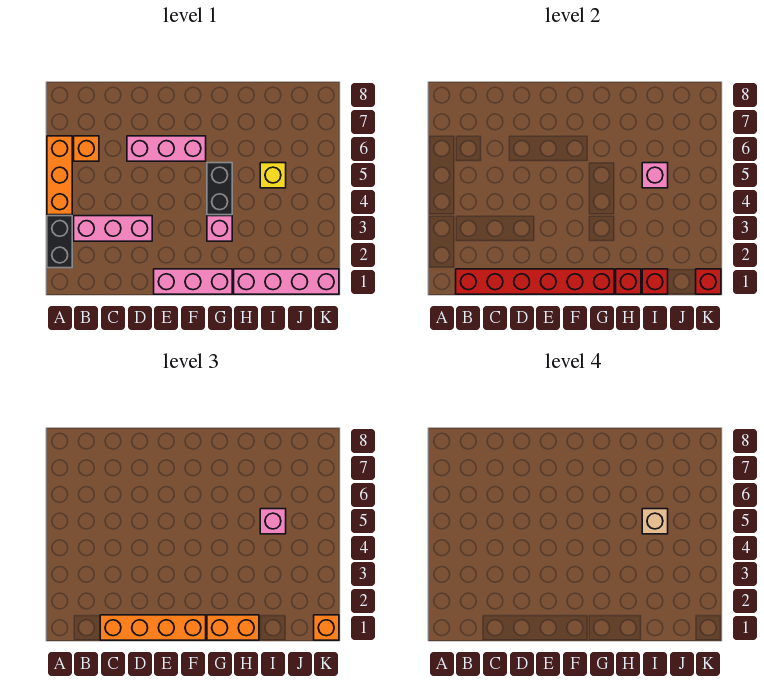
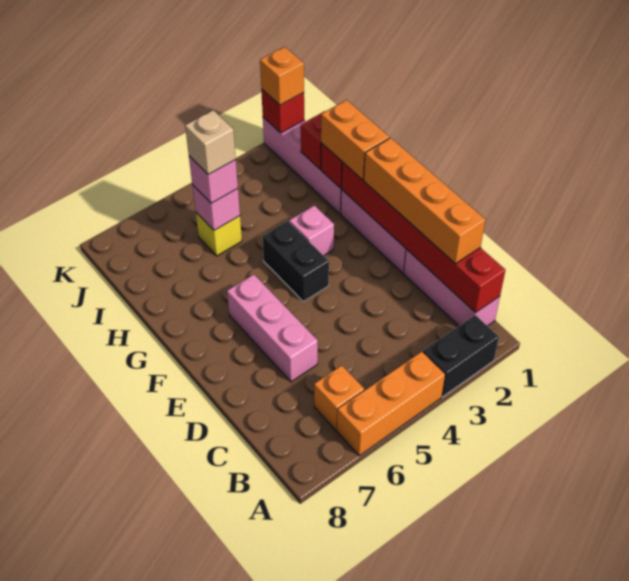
pink 1x3 brick [74,216,152,241] -> pink 1x3 brick moved to [404,249,500,326]
black 1x2 brick [207,163,232,215] -> black 1x2 brick turned to [262,221,329,302]

